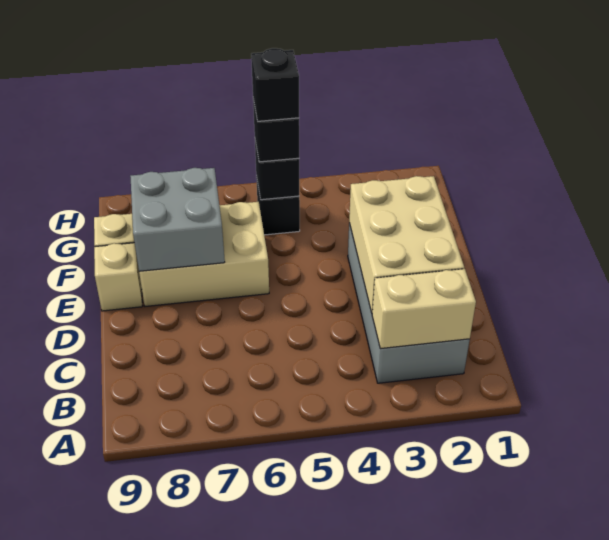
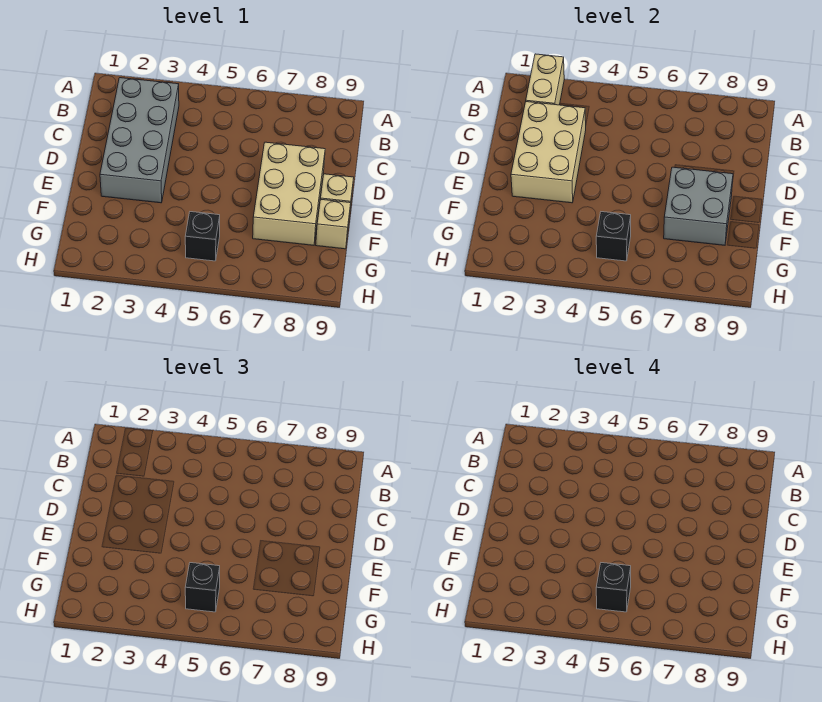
tan 1x2 brick [372,269,476,349] -> tan 1x2 brick turned to [526,54,564,105]
tan 2x3 brick [139,202,269,306] -> tan 2x3 brick turned to [253,142,325,245]

